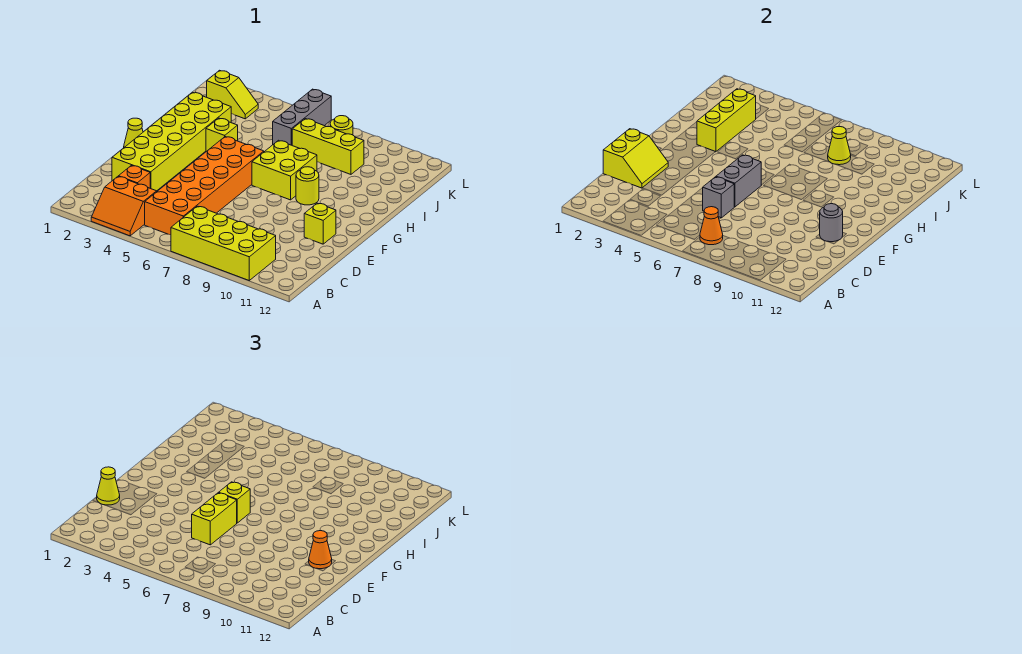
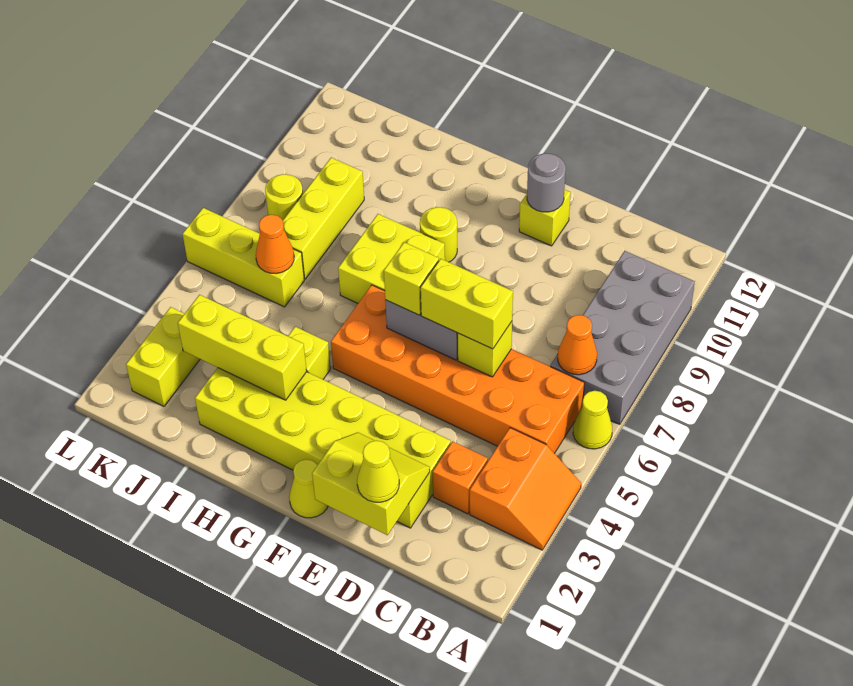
yellow 2x4 brick [171,206,276,281] -> grey 2x4 brick [550,251,695,424]
grey 1x1 brick [703,177,734,218] -> yellow 1x1 brick [458,321,512,377]
orange 1x1 cone [309,530,332,569] -> orange 1x1 cone moved to [256,215,294,274]
grey 1x3 brick [273,89,331,145] -> yellow 1x3 brick [183,208,304,307]
yellow 1x1 cone [828,127,851,165] -> yellow 1x1 cone moved to [573,391,612,449]
yellow 1x2 slope [207,70,258,119] -> yellow 1x2 brick [126,307,200,406]

